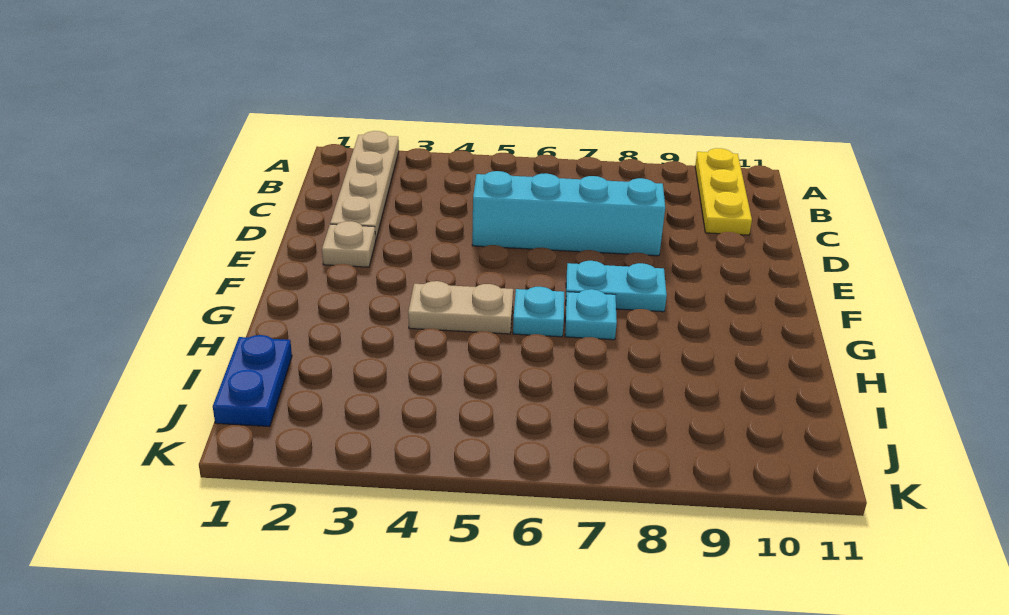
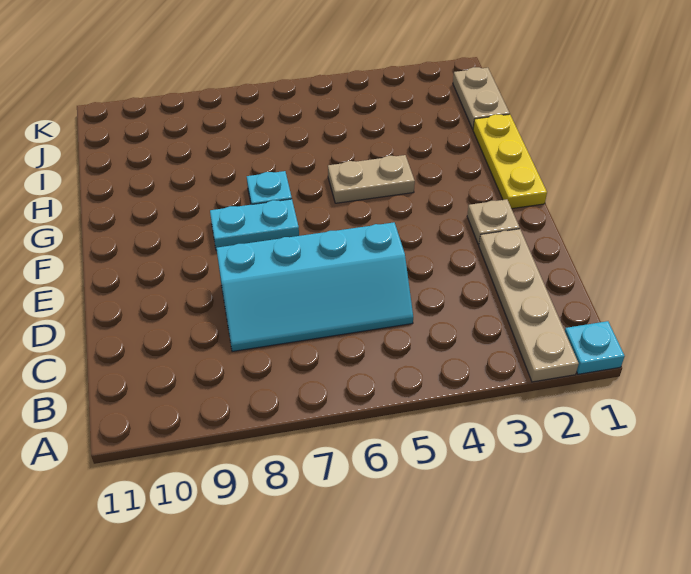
yellow 1x3 plate [695,148,752,235] -> yellow 1x3 plate moved to [473,114,547,209]
cyan 1x1 plate [513,287,564,337] -> cyan 1x1 plate moved to [565,321,625,374]
blue 1x2 plate [213,335,292,427] -> tan 1x2 plate [453,67,510,129]

